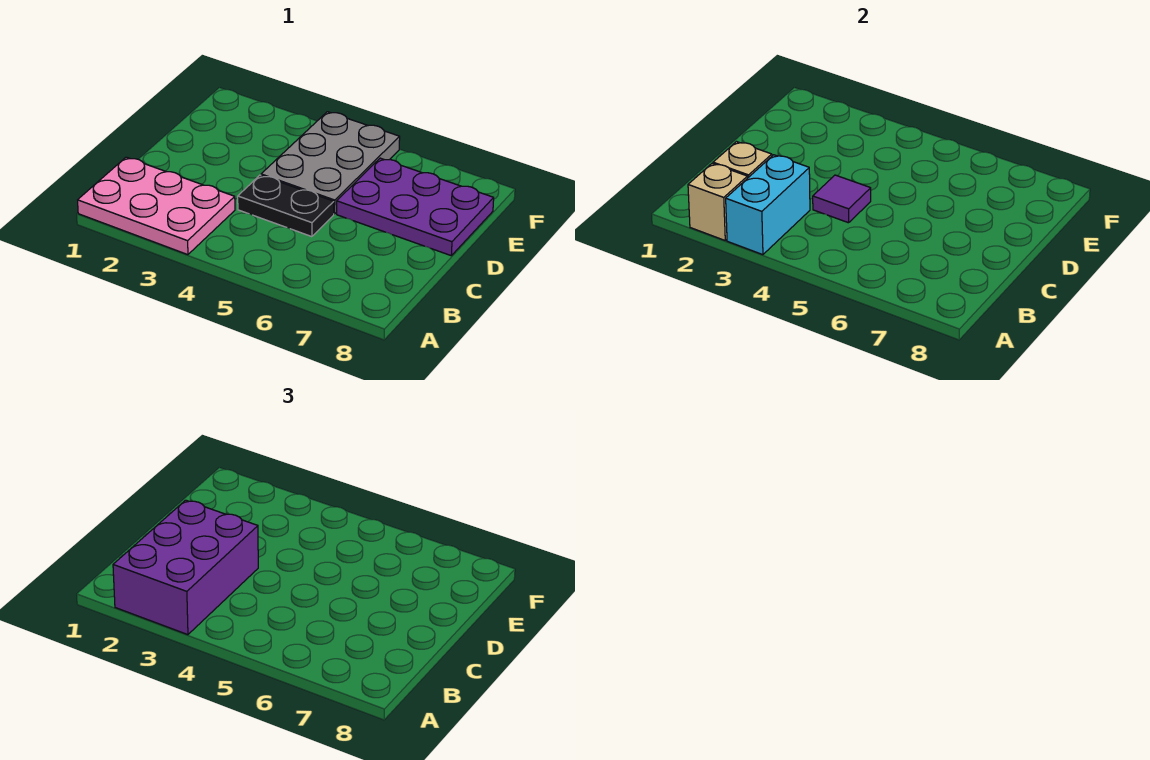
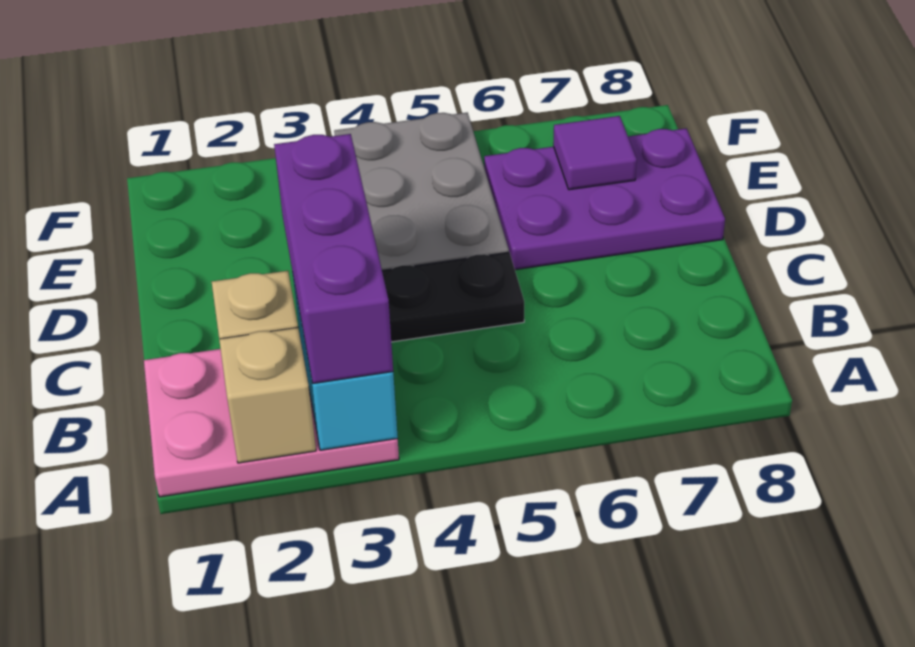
purple 2x3 brick [113,500,258,635] -> purple 1x3 brick [274,134,393,383]
purple 1x1 tile [813,175,871,223] -> purple 1x1 tile moved to [553,116,637,190]

